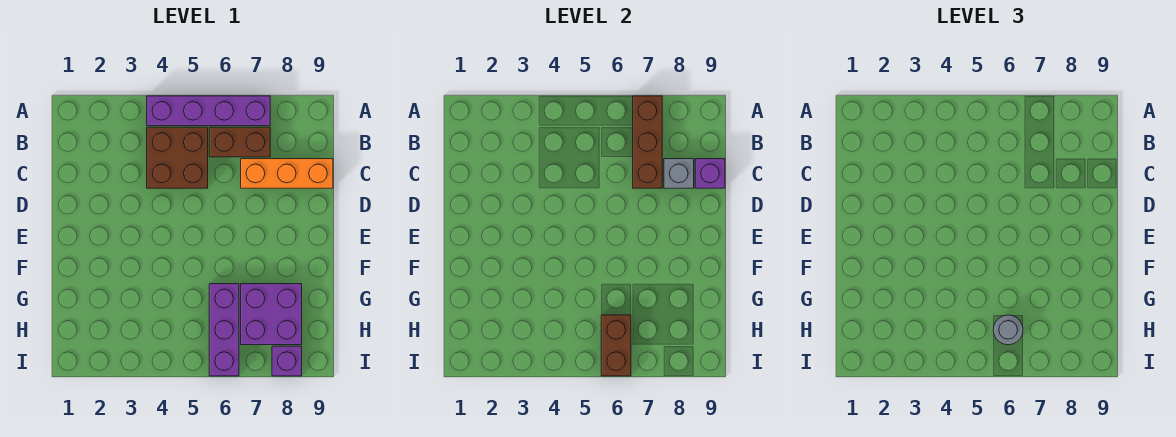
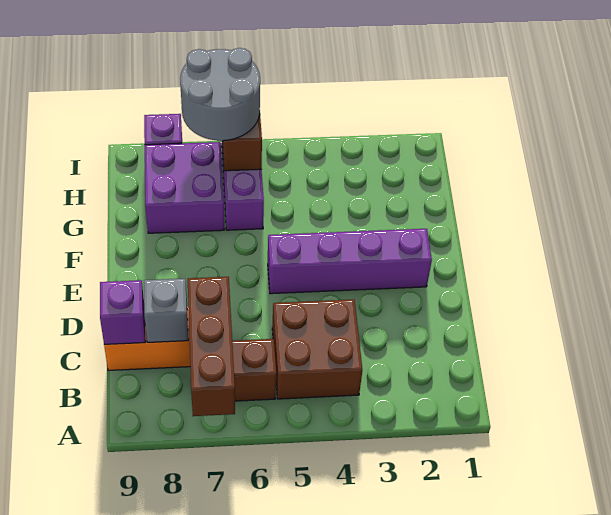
purple 1x4 brick [147,96,270,126] -> purple 1x4 brick moved to [268,229,432,294]
grey 1x1 round brick [993,315,1023,345] -> grey 2x2 round brick [180,48,260,141]

